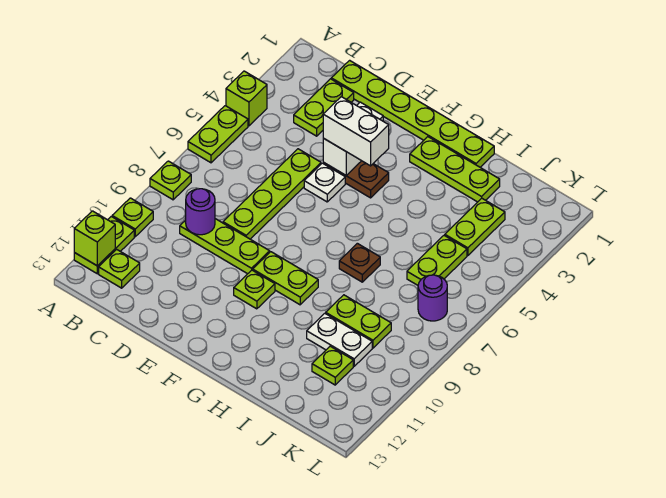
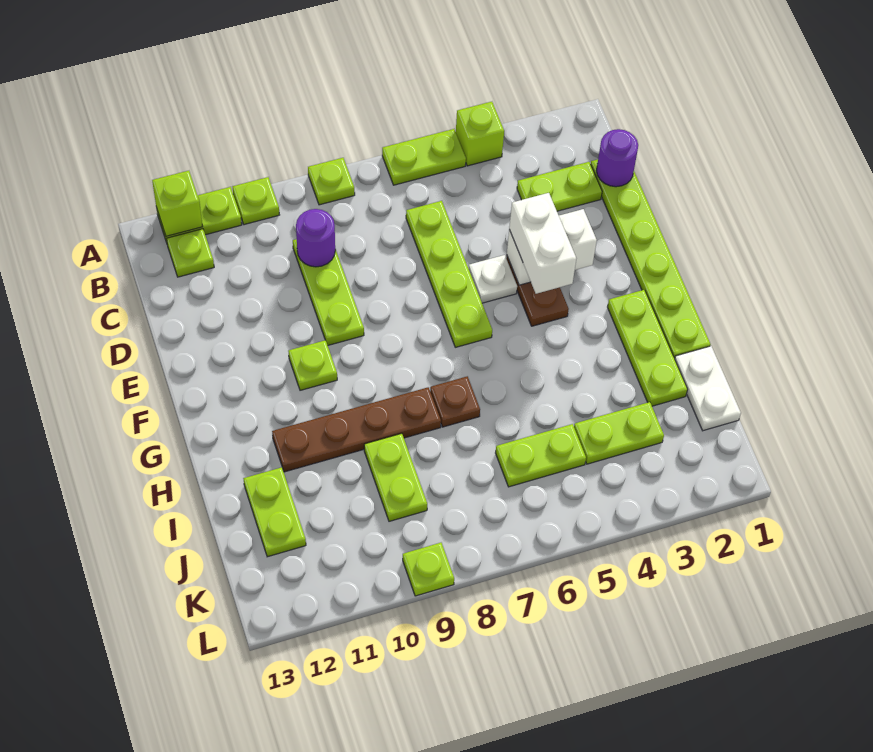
lime 1x4 plate [223,149,321,239] -> lime 1x4 plate turned to [406,201,492,347]
lime 1x2 plate [253,252,318,305] -> lime 1x2 plate moved to [243,467,306,557]
none -> brown 1x4 plate [272,387,441,472]
white 1x2 plate [307,313,372,366] -> white 1x2 plate moved to [675,346,741,431]
lime 1x1 plate [312,346,353,385] -> lime 1x1 plate moved to [403,543,454,596]
purple 1x1 round brick [418,275,447,321] -> purple 1x1 round brick moved to [597,129,638,187]

